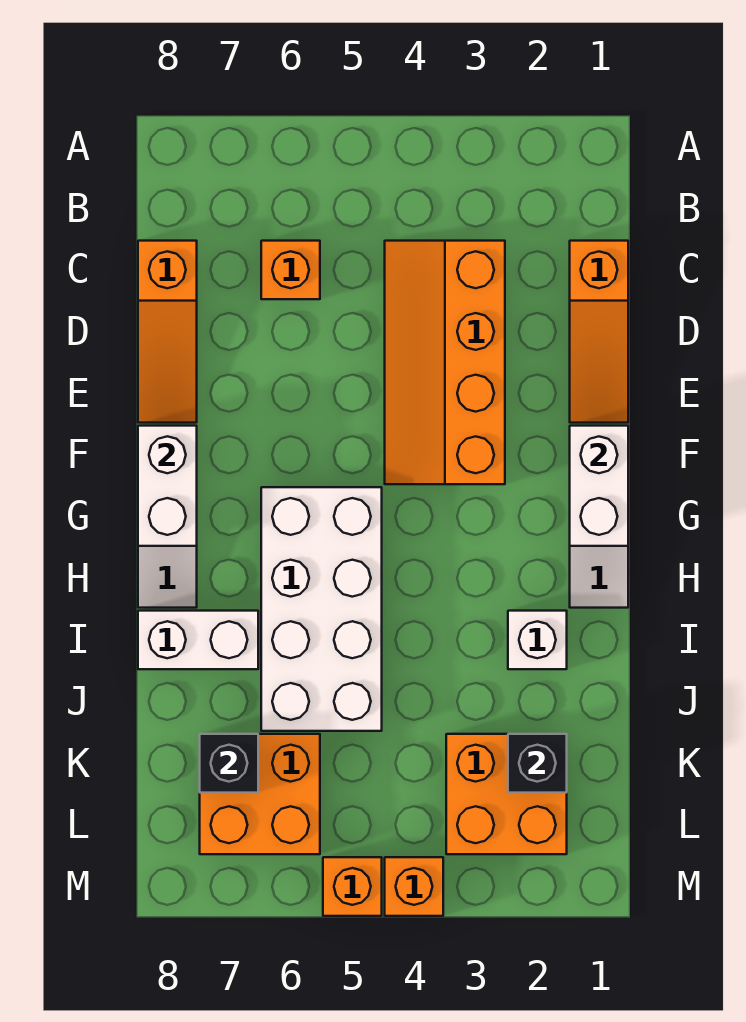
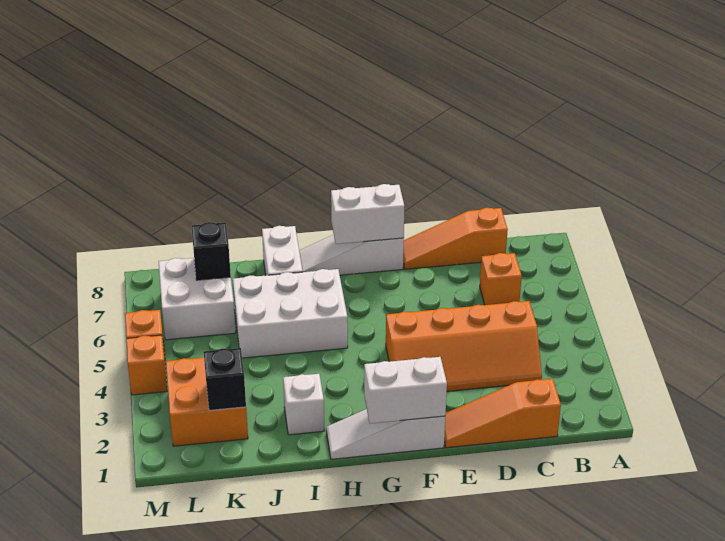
orange 2x4 slope [385,241,505,484] -> orange 2x4 slope turned to [386,301,542,391]
white 2x4 brick [261,487,382,731] -> white 2x3 brick [233,269,348,358]
orange 2x2 brick [200,734,320,854] -> white 2x2 brick [159,258,236,340]

